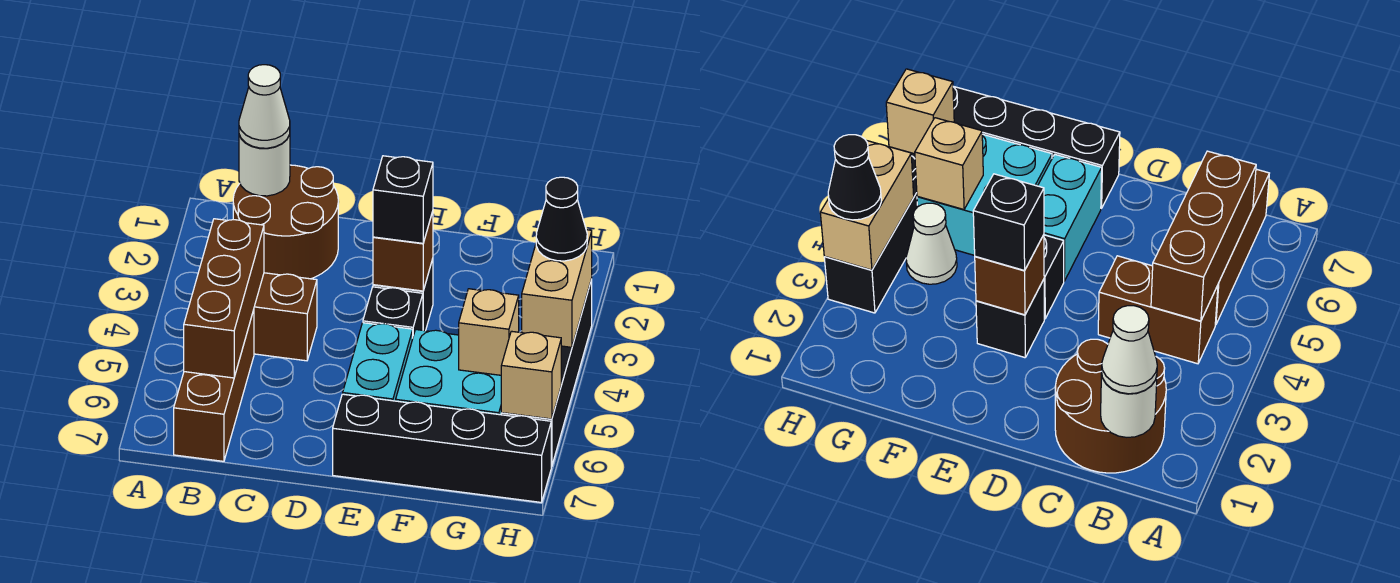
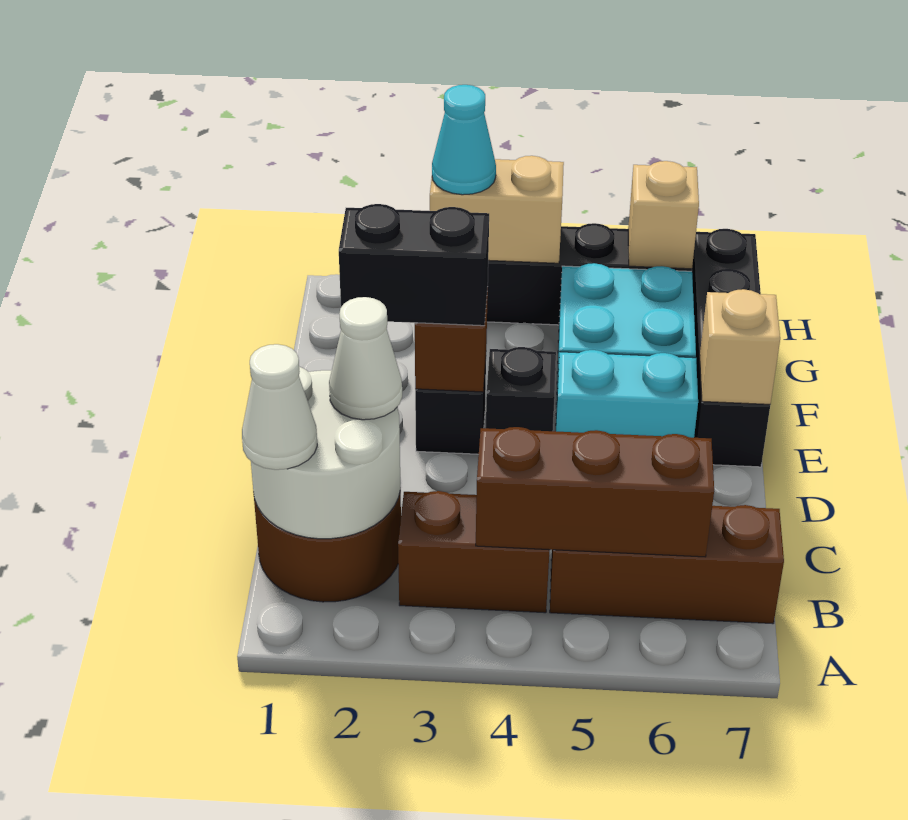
white 1x1 round brick [239,135,290,196] -> white 2x2 round brick [251,367,400,539]
brown 1x2 brick [254,273,317,361] -> brown 1x2 brick turned to [398,491,549,613]
black 1x1 brick [373,156,433,243] -> black 1x2 brick [339,204,489,326]
white 1x1 cone [906,203,957,284] -> white 1x1 cone moved to [329,297,402,420]
tan 1x1 brick [459,289,519,375] -> tan 1x1 brick moved to [700,289,780,404]
black 1x1 cone [536,177,587,261] -> cyan 1x1 cone [432,85,496,195]

